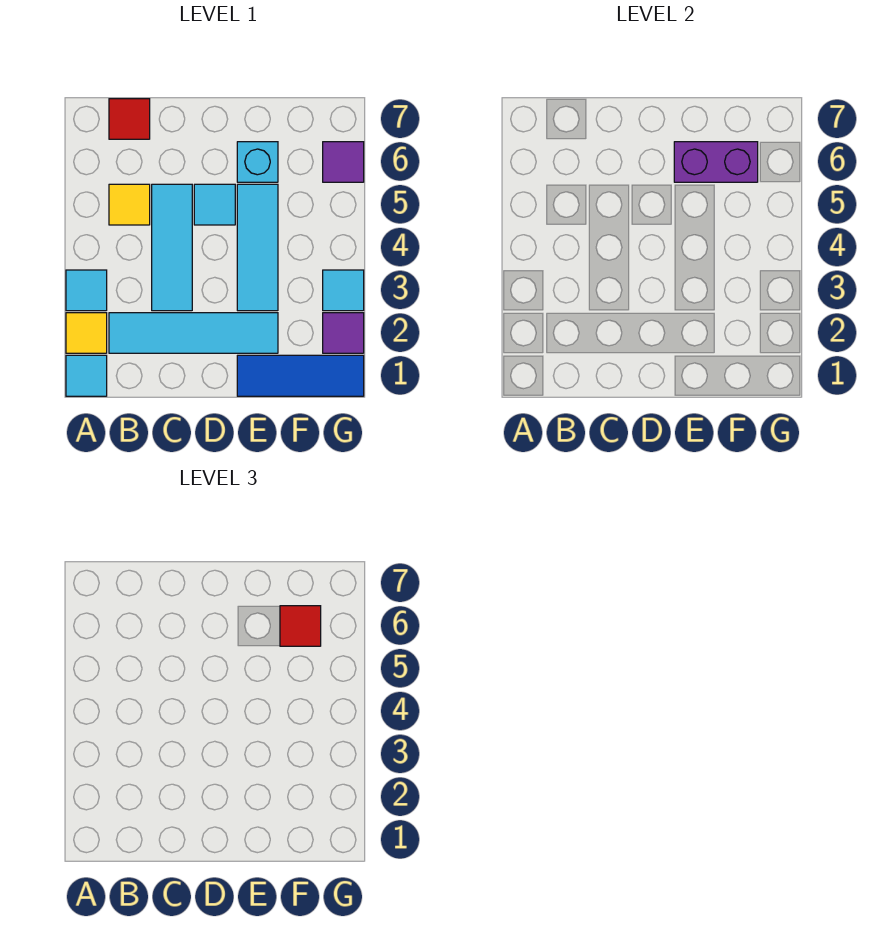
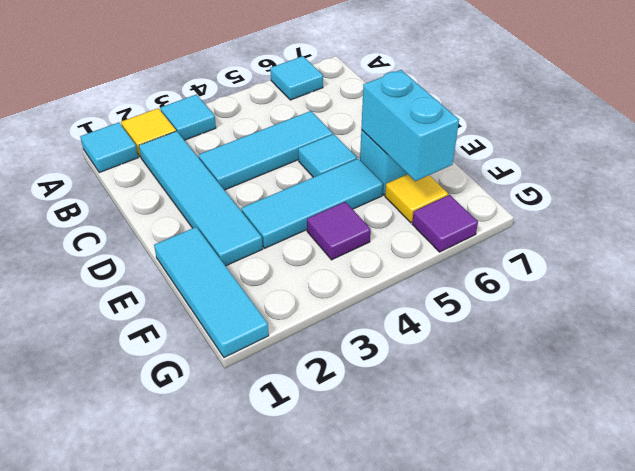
yellow 1x1 tile [109,184,150,225] -> yellow 1x1 tile moved to [385,174,448,223]
red 1x1 tile [109,99,150,139] -> none
blue 1x3 tile [237,355,364,396] -> cyan 1x3 tile [154,227,269,358]
purple 1x2 brick [674,142,758,182] -> cyan 1x2 brick [361,70,459,181]
red 1x1 tile [280,606,321,646] -> none
purple 1x1 tile [323,313,364,353] -> purple 1x1 tile moved to [307,202,371,260]
cyan 1x1 tile [323,270,364,311] -> cyan 1x1 tile moved to [270,56,323,100]

